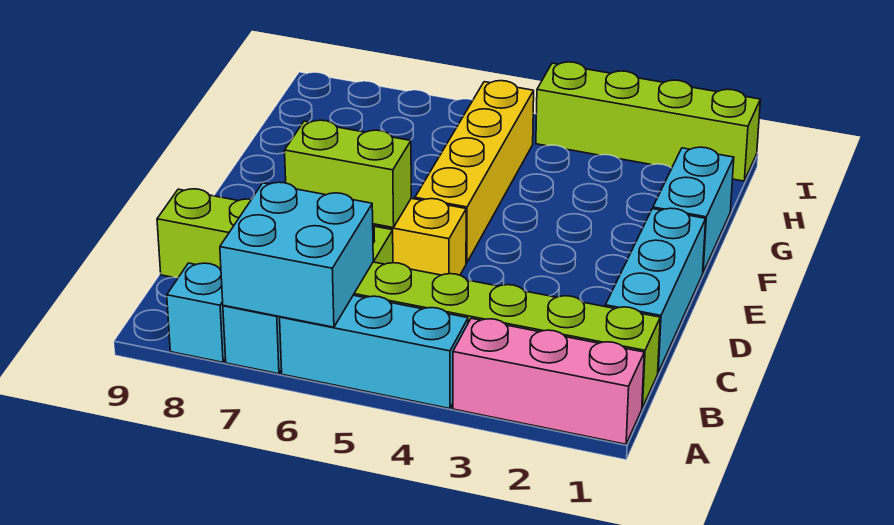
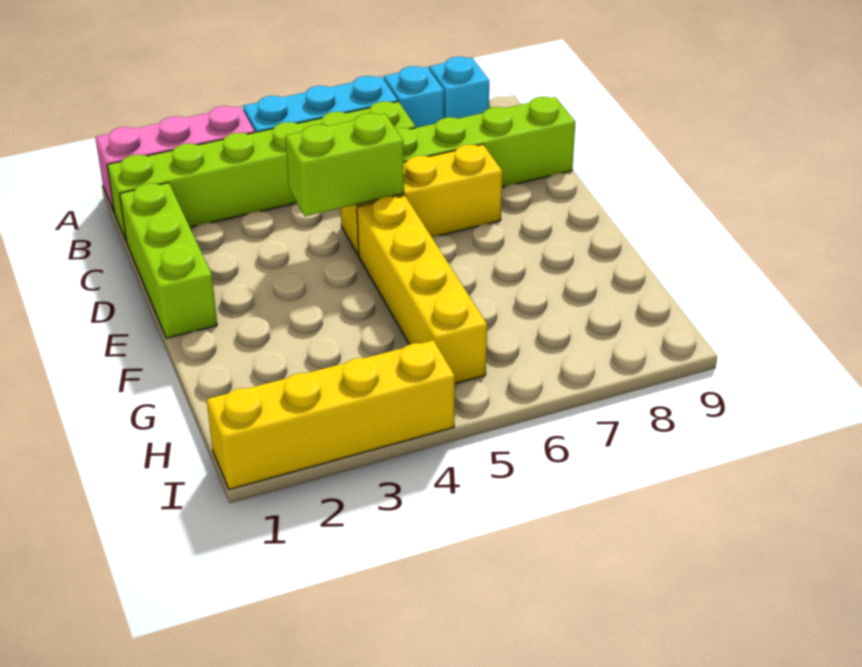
cyan 2x2 brick [220,182,373,327] -> none
cyan 1x3 brick [605,208,706,372] -> lime 1x3 brick [120,183,217,338]
lime 1x2 brick [285,120,411,228] -> lime 1x2 brick moved to [285,113,404,216]
cyan 1x2 brick [653,147,734,272] -> none
lime 1x4 brick [536,62,760,181] -> yellow 1x4 brick [207,340,455,489]

